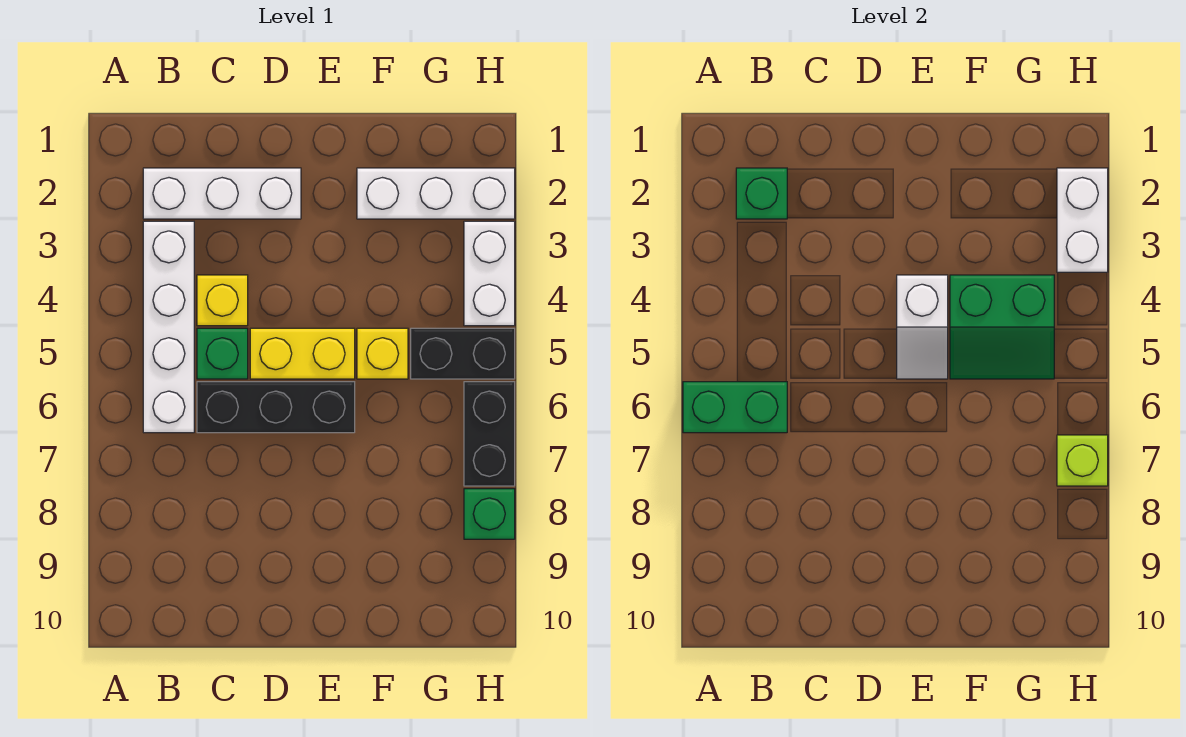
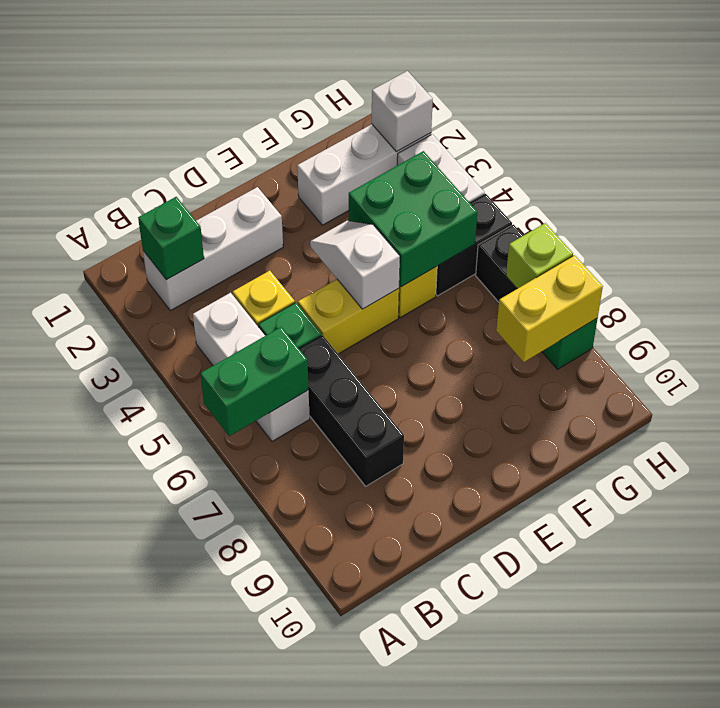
white 1x4 brick [143,221,194,433] -> white 1x3 brick [193,293,310,441]
black 1x3 brick [197,382,355,433] -> black 1x3 brick turned to [299,335,404,486]
white 1x2 slope [897,275,948,379] -> white 1x2 slope turned to [310,221,400,309]
green 2x2 slope [950,275,1054,379] -> green 2x2 brick [349,151,477,287]
none -> yellow 1x2 brick [496,255,603,362]
white 1x2 brick [1057,168,1108,272] -> white 1x1 brick [372,71,433,152]

